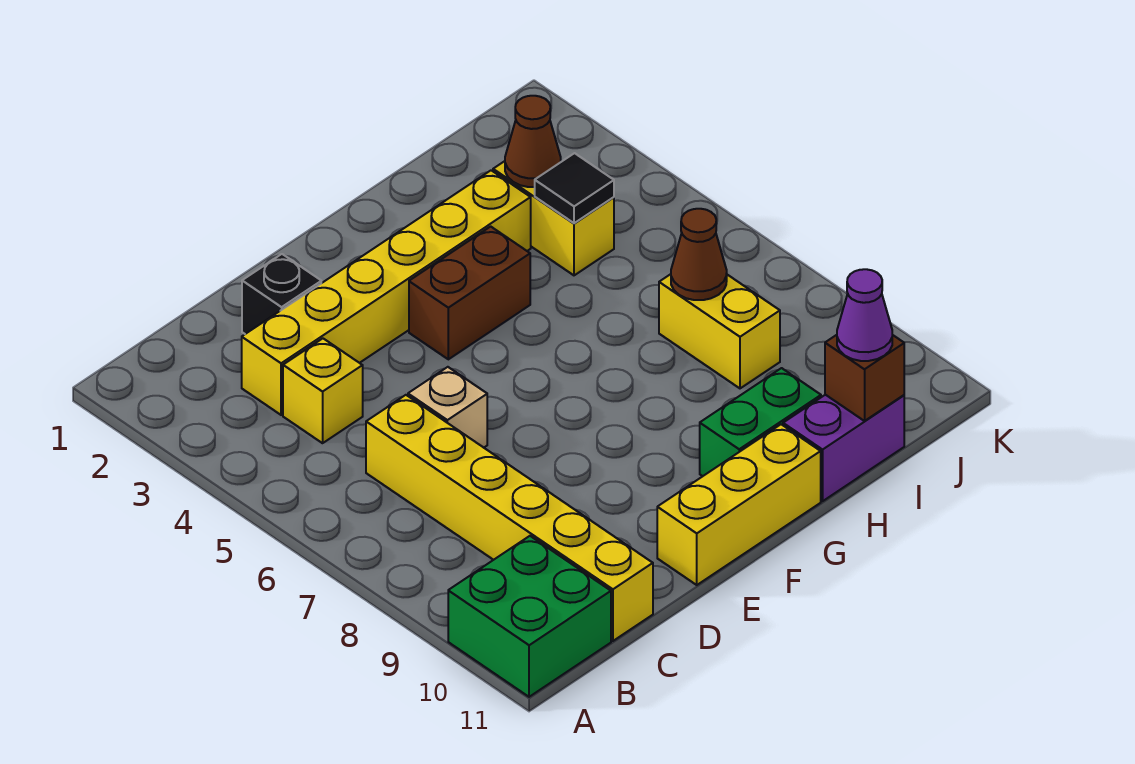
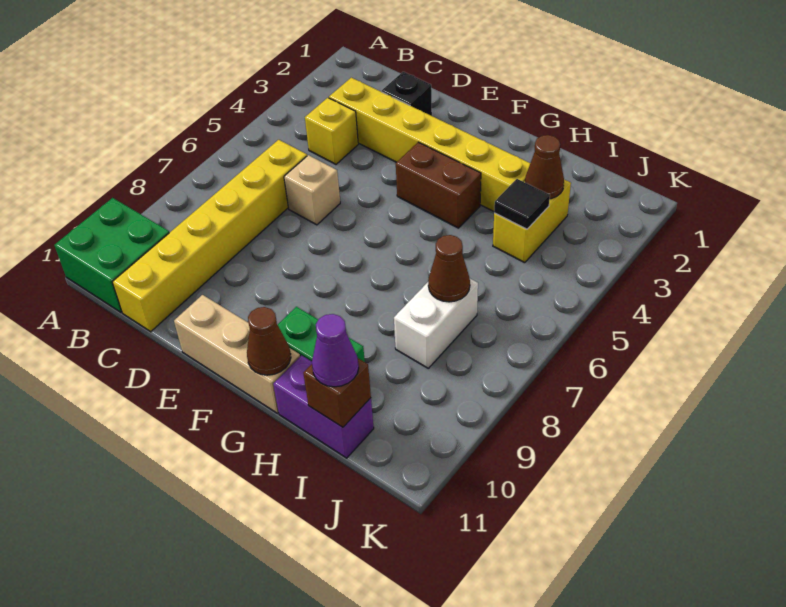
yellow 1x3 brick [657,424,821,585] -> tan 1x3 brick [174,295,300,413]
none -> brown 1x1 cone [247,307,291,375]
yellow 1x2 brick [659,274,780,388] -> white 1x2 brick [394,279,478,368]

